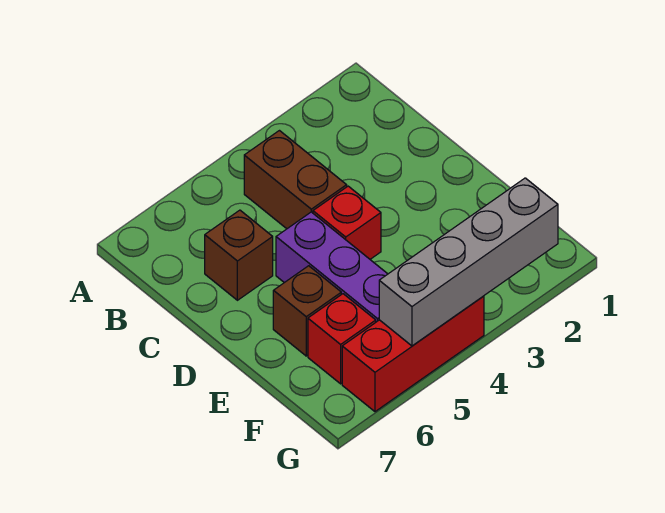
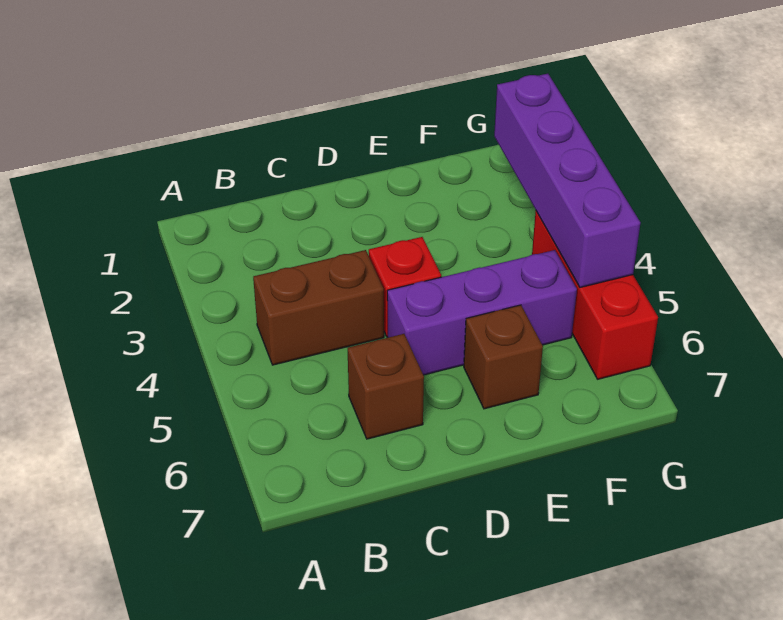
red 1x1 brick [308,294,376,384] -> none
grey 1x4 brick [379,178,558,346] -> purple 1x4 brick [494,74,640,287]

